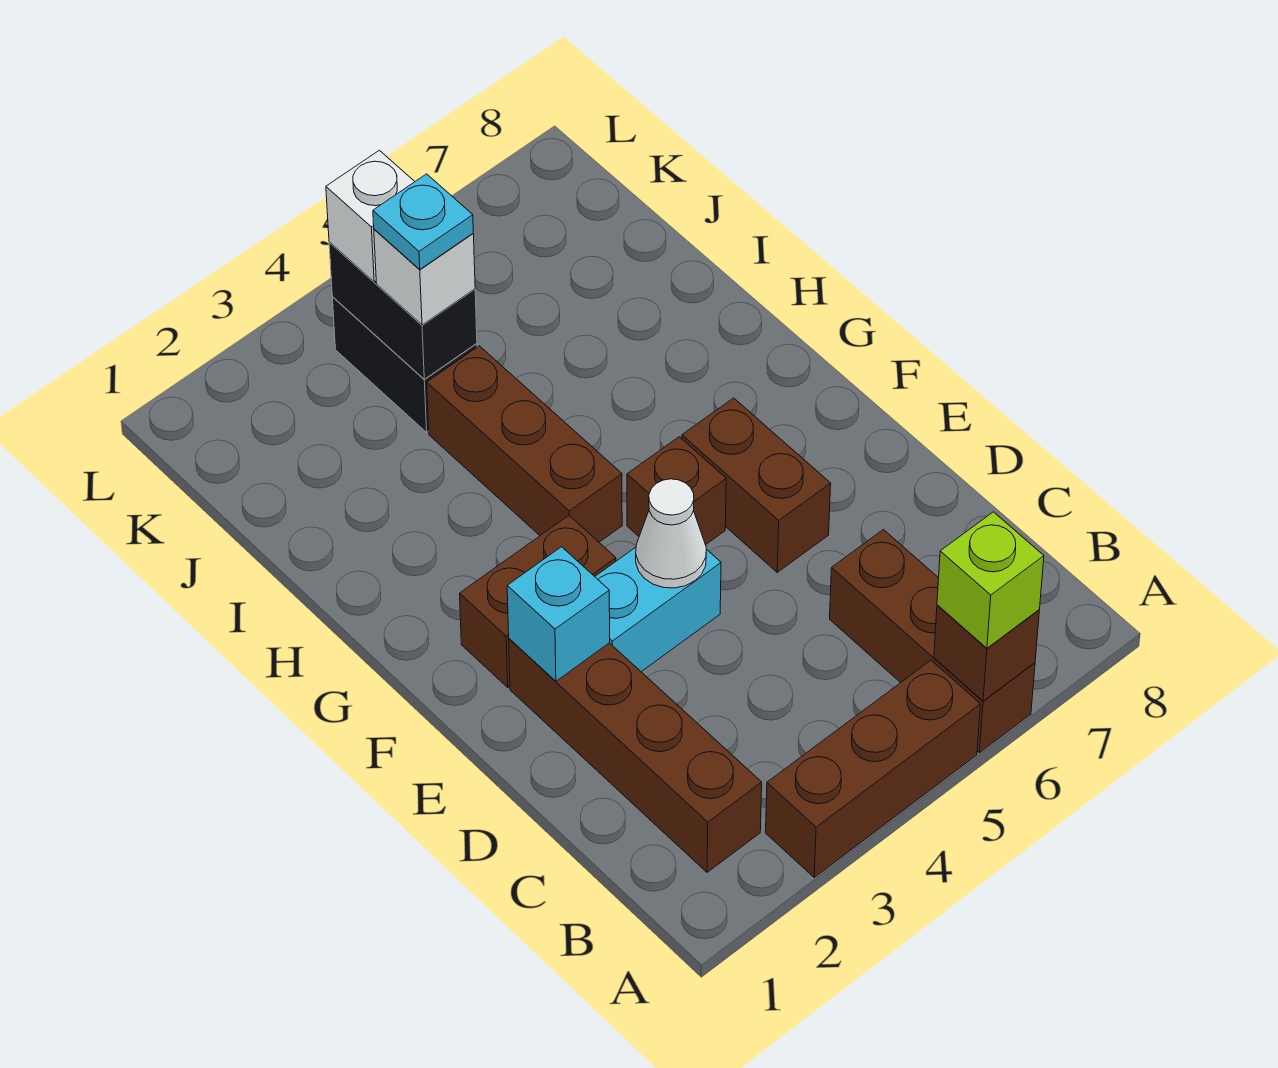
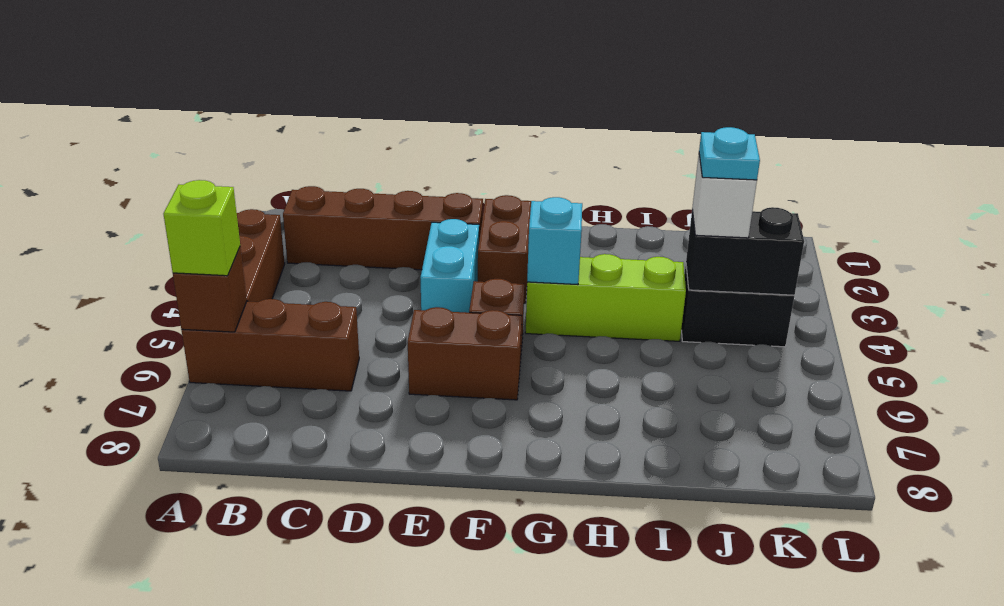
cyan 1x1 brick [507,547,610,681] -> cyan 1x1 brick moved to [527,197,582,285]
white 1x1 cone [636,479,706,588] -> none
brown 1x3 brick [427,346,622,542] -> lime 1x3 brick [525,254,686,341]
white 1x1 brick [326,150,415,282] -> none

